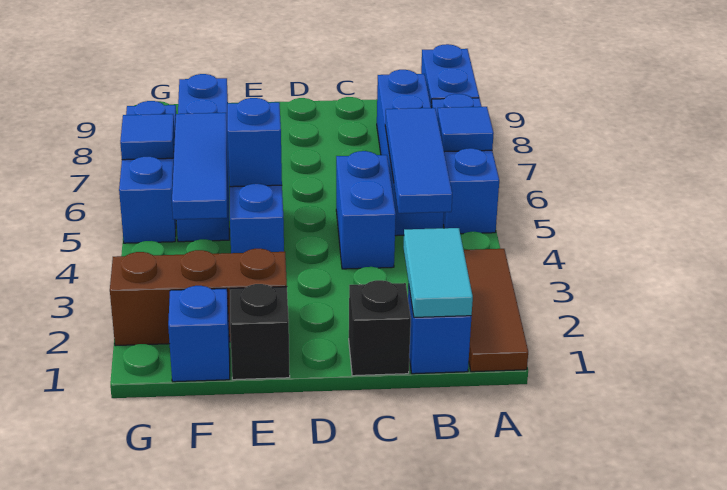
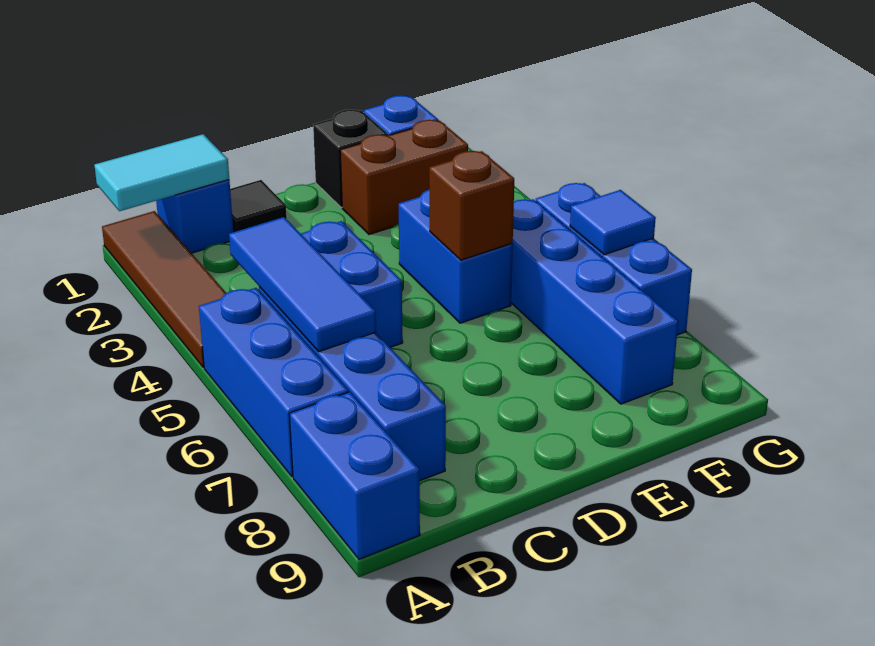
brown 1x3 tile [464,249,528,372] -> brown 1x4 tile [102,211,226,368]
blue 1x1 tile [437,107,494,152] -> none
cyan 1x2 tile [403,228,473,317] -> cyan 1x2 tile turned to [94,134,229,211]
black 1x1 brick [349,280,411,376] -> black 1x1 tile [230,180,287,232]
brown 1x3 brick [110,249,287,346] -> brown 1x2 brick [340,120,468,234]
blue 1x1 brick [227,98,282,187] -> brown 1x1 brick [429,151,514,260]
blue 1x3 tile [172,113,227,219] -> none

